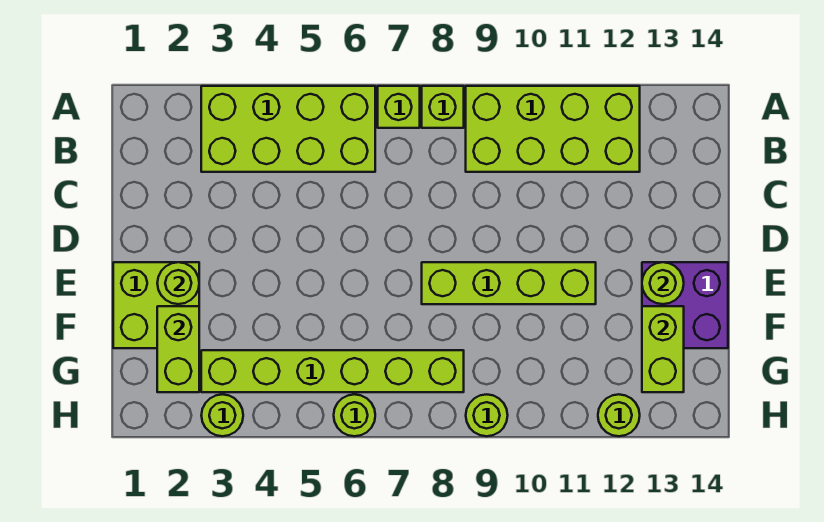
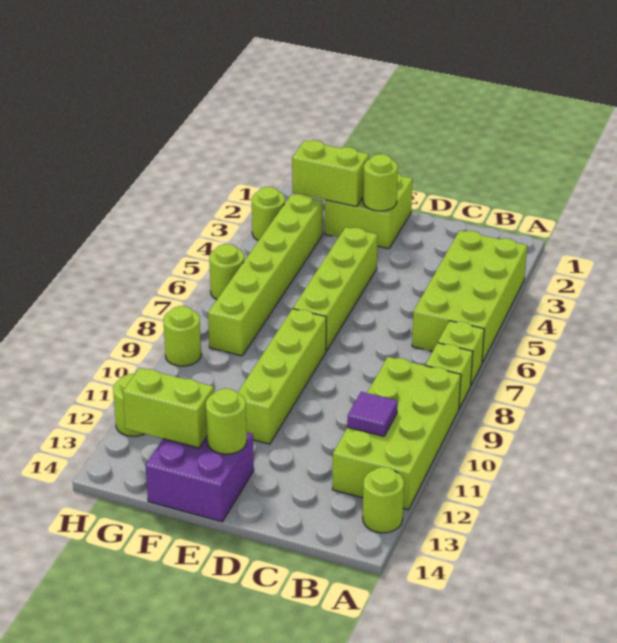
none -> lime 1x1 round brick [363,467,404,533]
none -> purple 1x1 tile [347,392,398,436]
none -> lime 1x4 brick [293,227,378,351]

